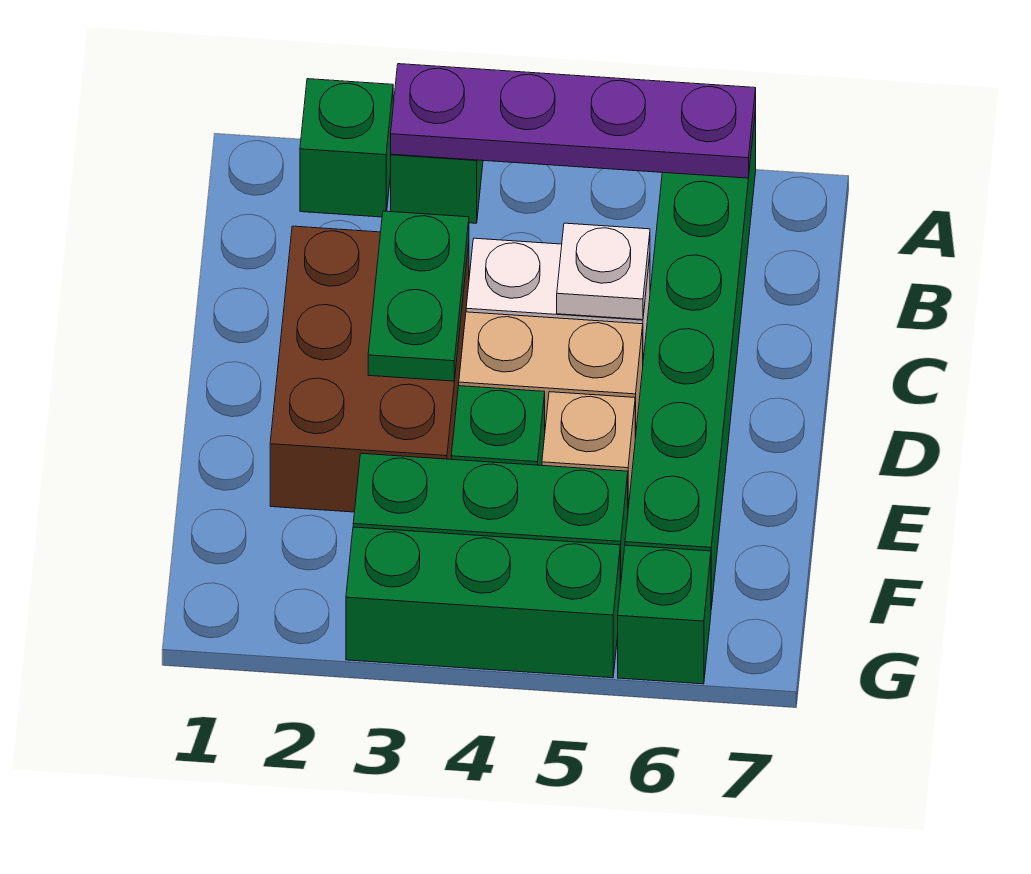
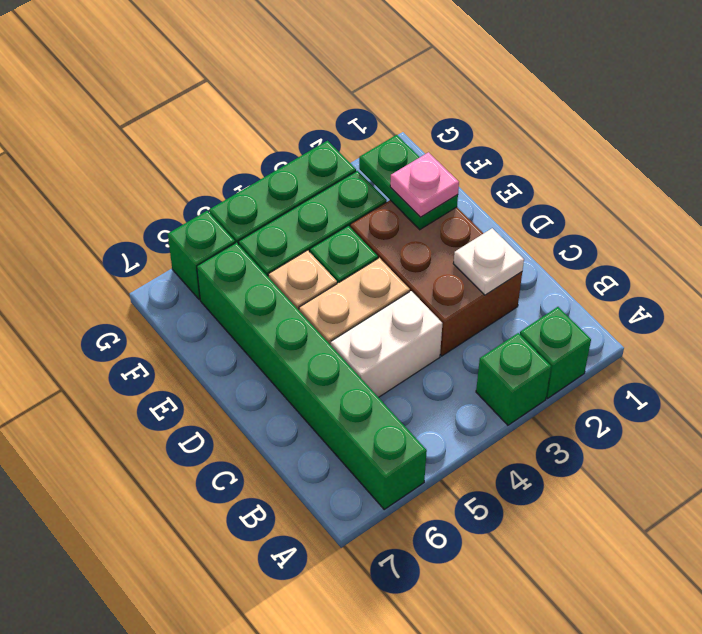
purple 1x4 plate [391,64,756,178] -> none
green 1x2 plate [368,211,469,381] -> green 1x2 plate moved to [359,135,458,230]
white 1x1 plate [557,223,650,320] -> white 1x1 plate moved to [453,228,524,295]
none -> pink 1x1 plate [390,152,459,217]

